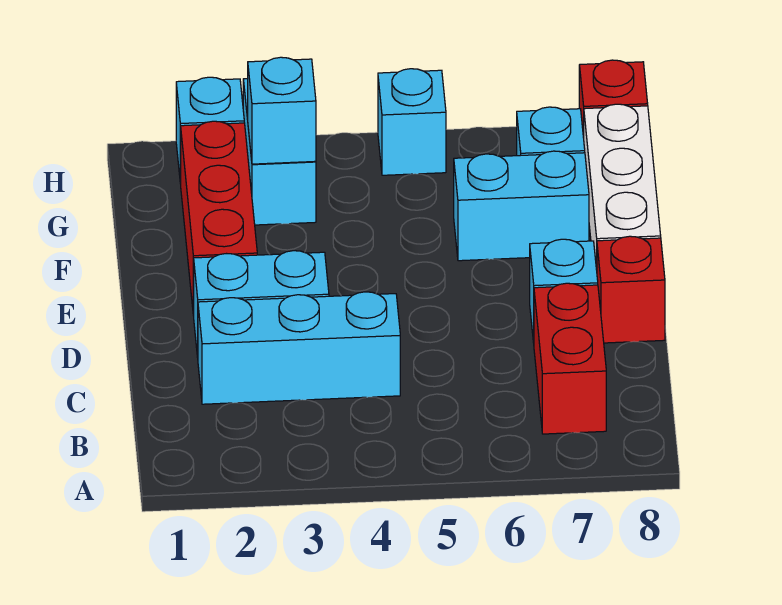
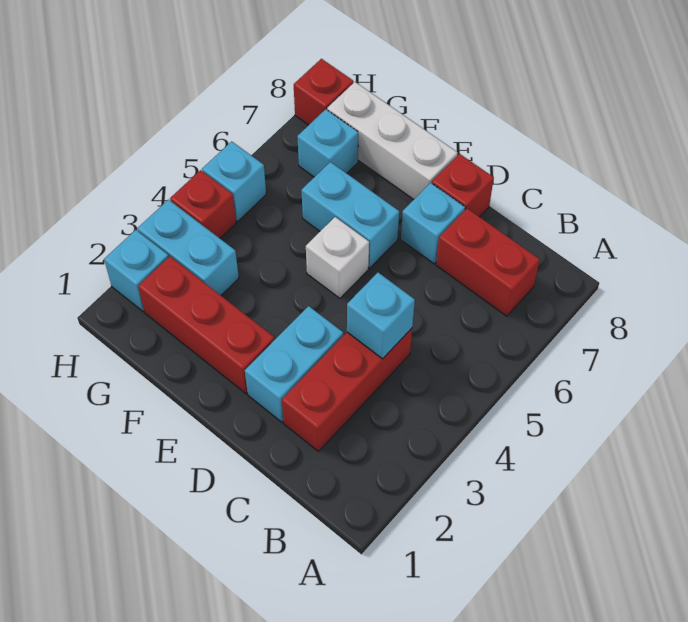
cyan 1x3 brick [198,292,400,404] -> red 1x3 brick [282,328,412,451]
none -> white 1x1 brick [306,217,369,298]
cyan 1x2 brick [454,151,589,261] -> cyan 1x2 brick turned to [301,162,399,268]
cyan 1x1 brick [248,57,316,164] -> cyan 1x1 brick moved to [347,273,415,359]
none -> red 1x1 brick [170,170,236,238]

